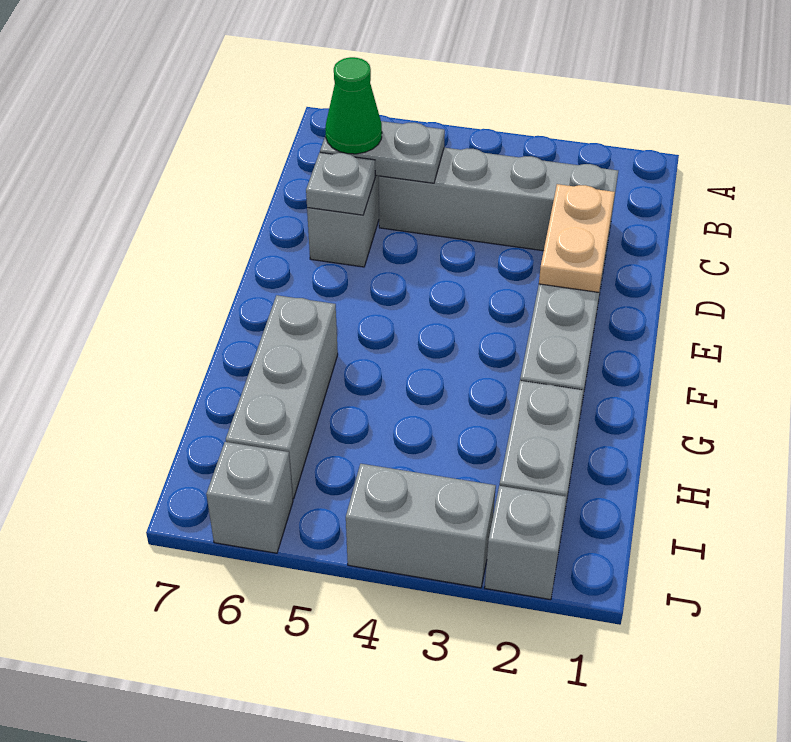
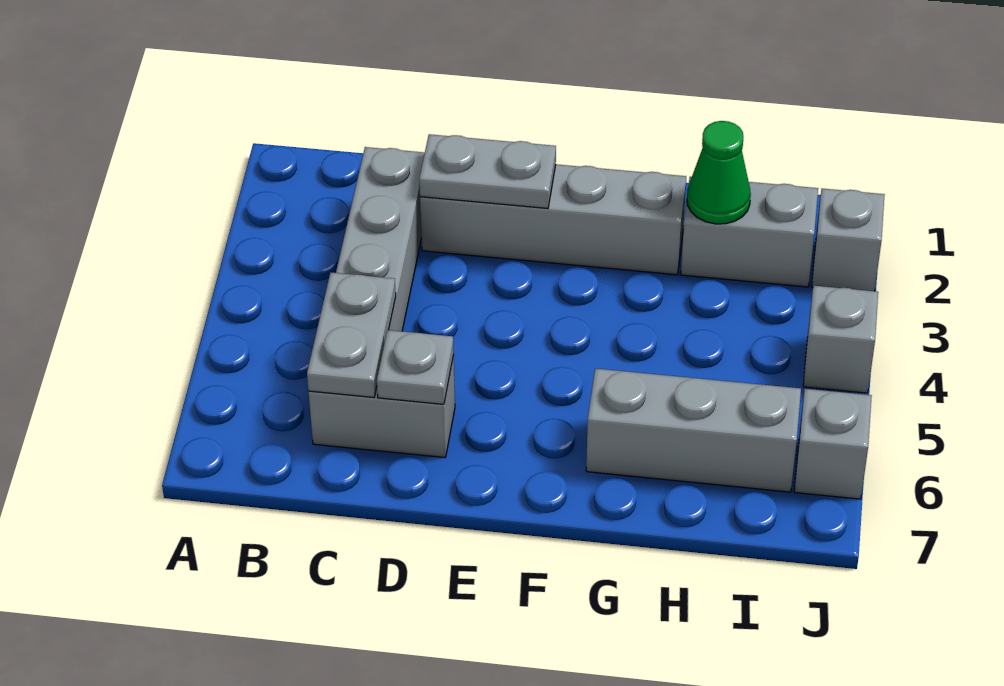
green 1x1 cone [325,57,382,154] -> green 1x1 cone moved to [687,121,751,224]
tan 1x2 plate [539,184,615,292] -> grey 1x2 plate [419,134,556,208]
grey 1x2 brick [346,464,496,588] -> grey 1x1 brick [803,286,878,393]

